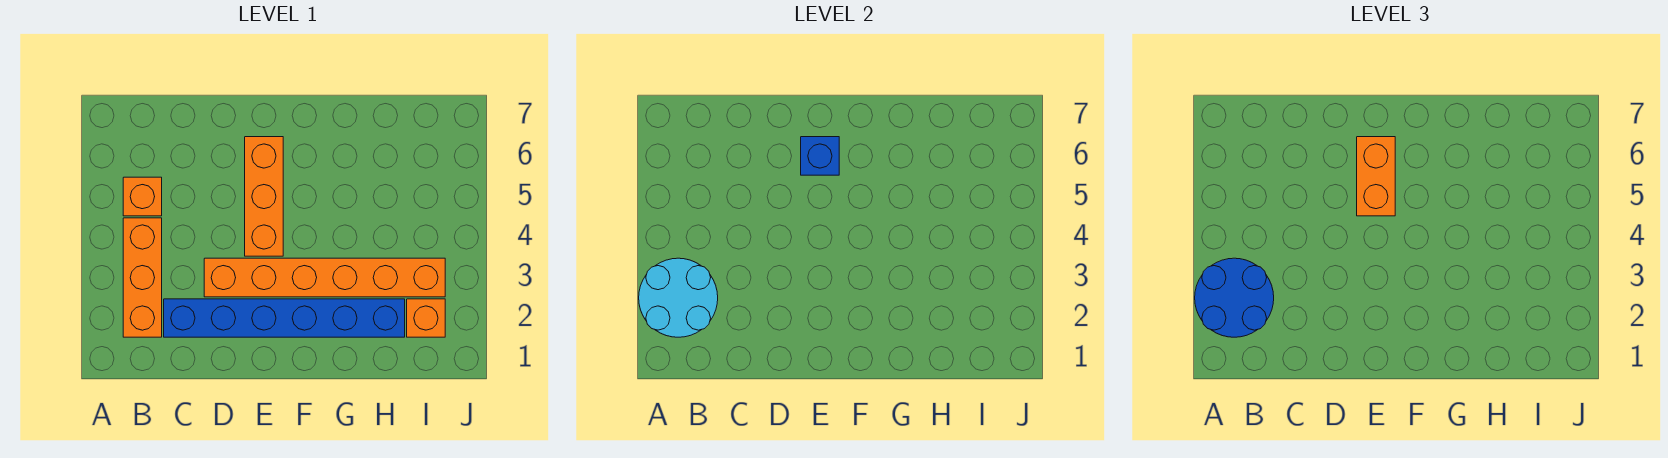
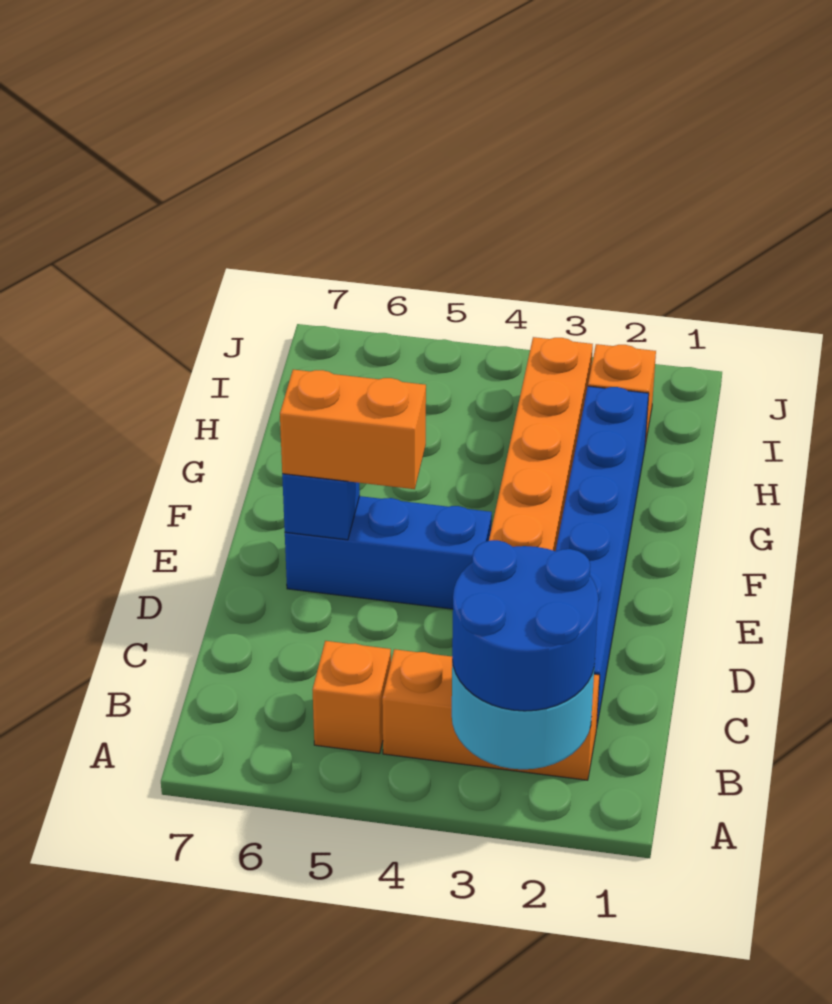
orange 1x3 brick [245,137,283,256] -> blue 1x3 brick [285,496,492,609]

